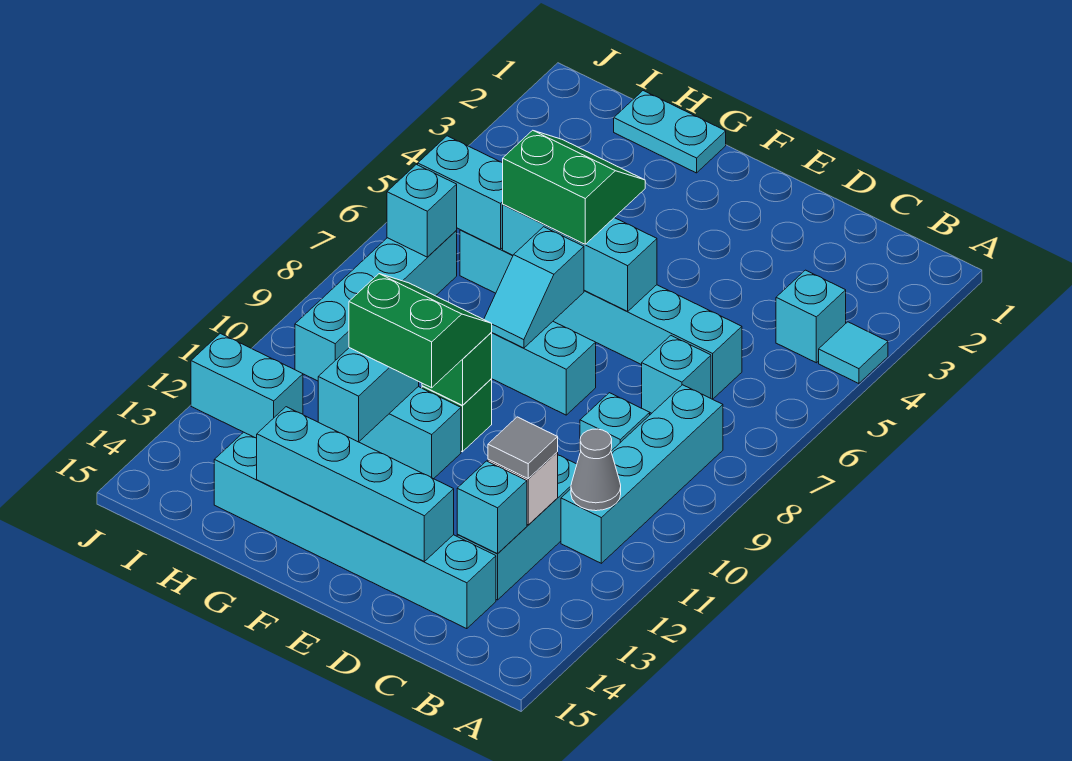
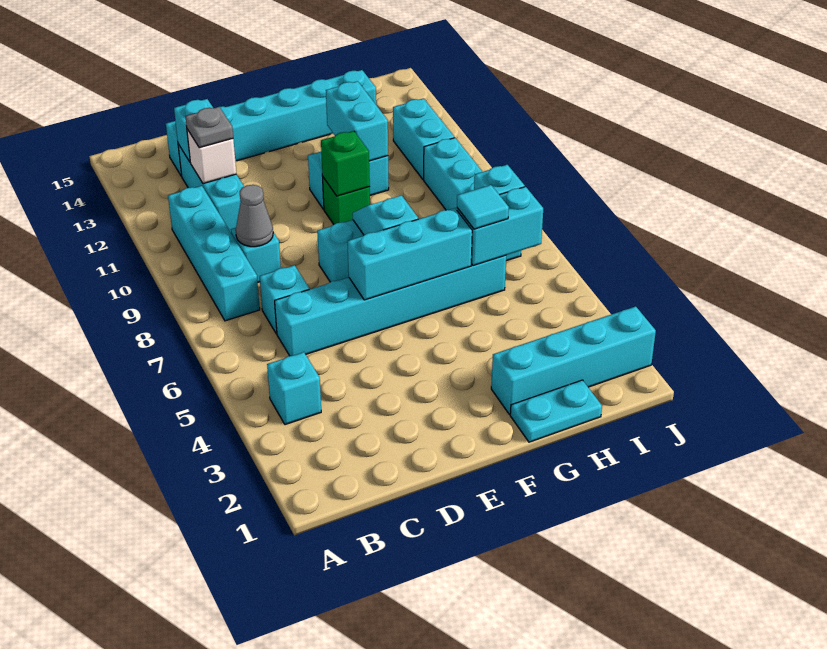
cyan 1x1 tile [819,322,888,384] -> cyan 1x1 tile moved to [457,185,509,229]
grey 1x1 cone [571,429,621,511] -> grey 1x1 cone moved to [236,185,273,247]
grey 1x1 tile [488,417,558,478] -> grey 1x1 plate [185,107,233,148]
cyan 1x4 brick [257,407,454,561] -> cyan 1x4 brick moved to [491,306,656,415]
green 2x2 slope [503,130,645,244] -> none
green 2x2 slope [349,274,492,388] -> none
cyan 1x2 brick [191,333,303,438] -> cyan 1x2 brick turned to [393,99,454,180]

